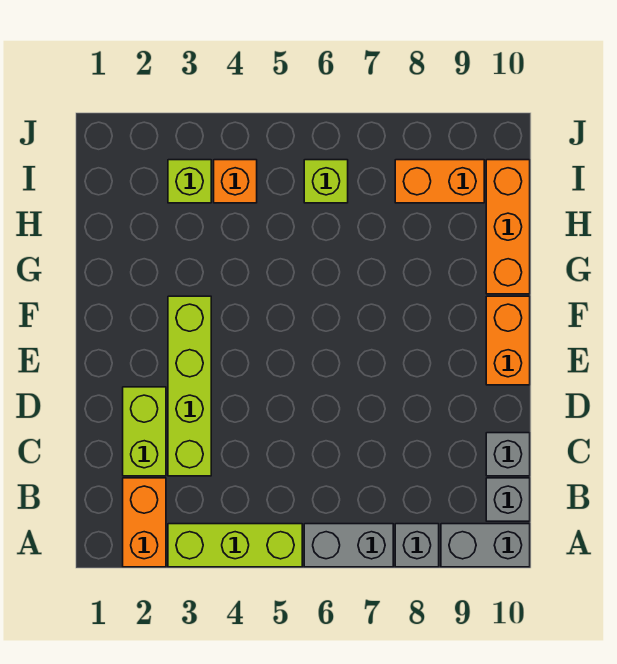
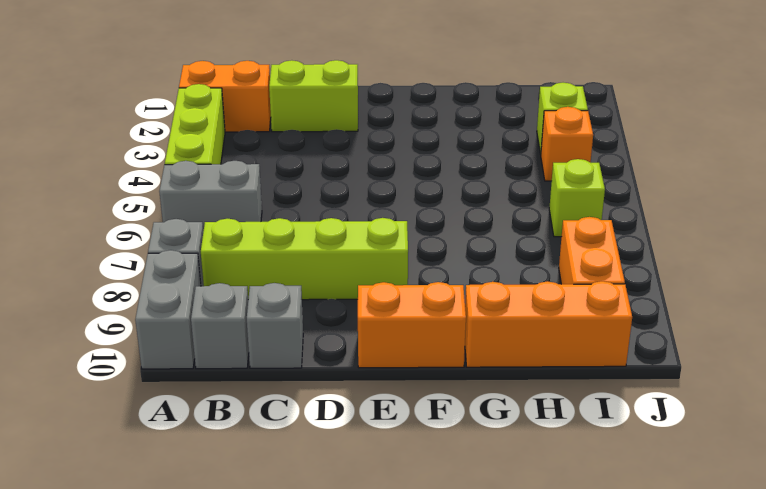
grey 1x2 brick [304,524,393,567] -> grey 1x2 brick turned to [159,161,262,231]
lime 1x4 brick [168,296,211,476] -> lime 1x4 brick moved to [201,218,408,300]

